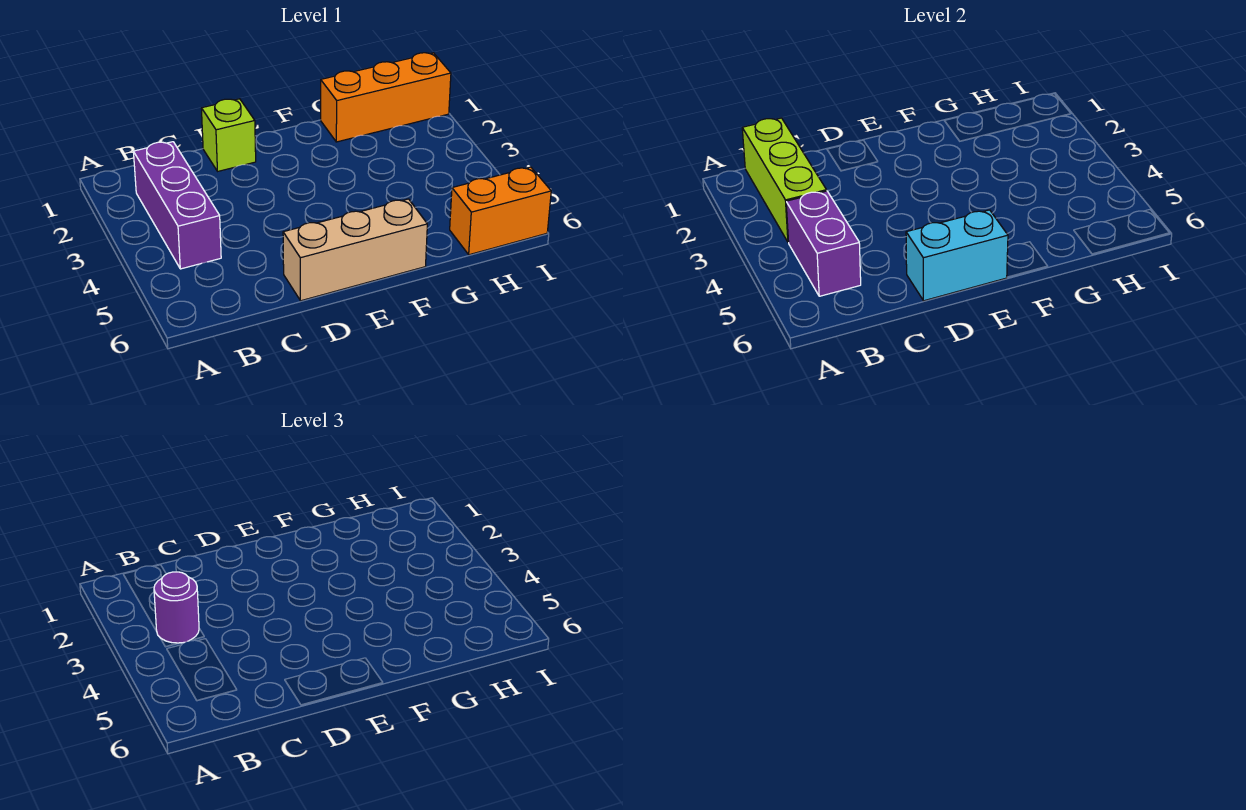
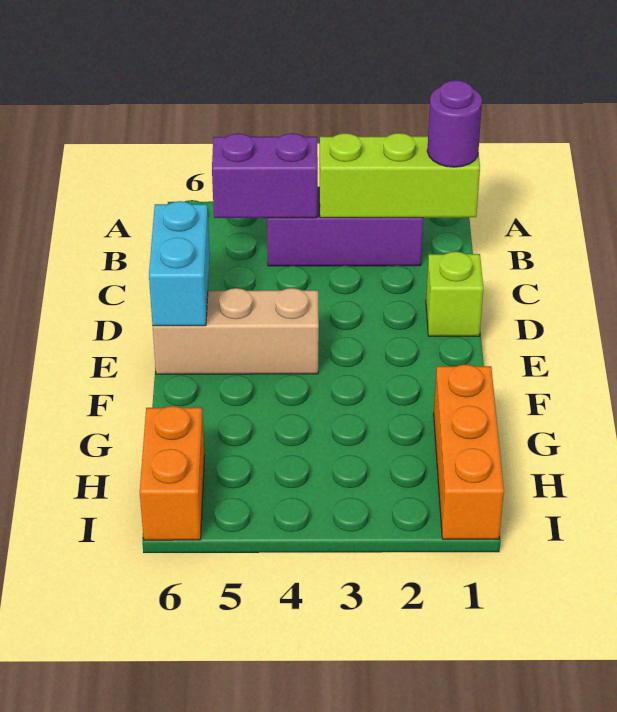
purple 1x1 round brick [154,572,199,643] -> purple 1x1 round brick moved to [427,80,482,167]
tan 1x3 brick [283,199,427,301] -> tan 1x3 brick turned to [153,288,319,374]

